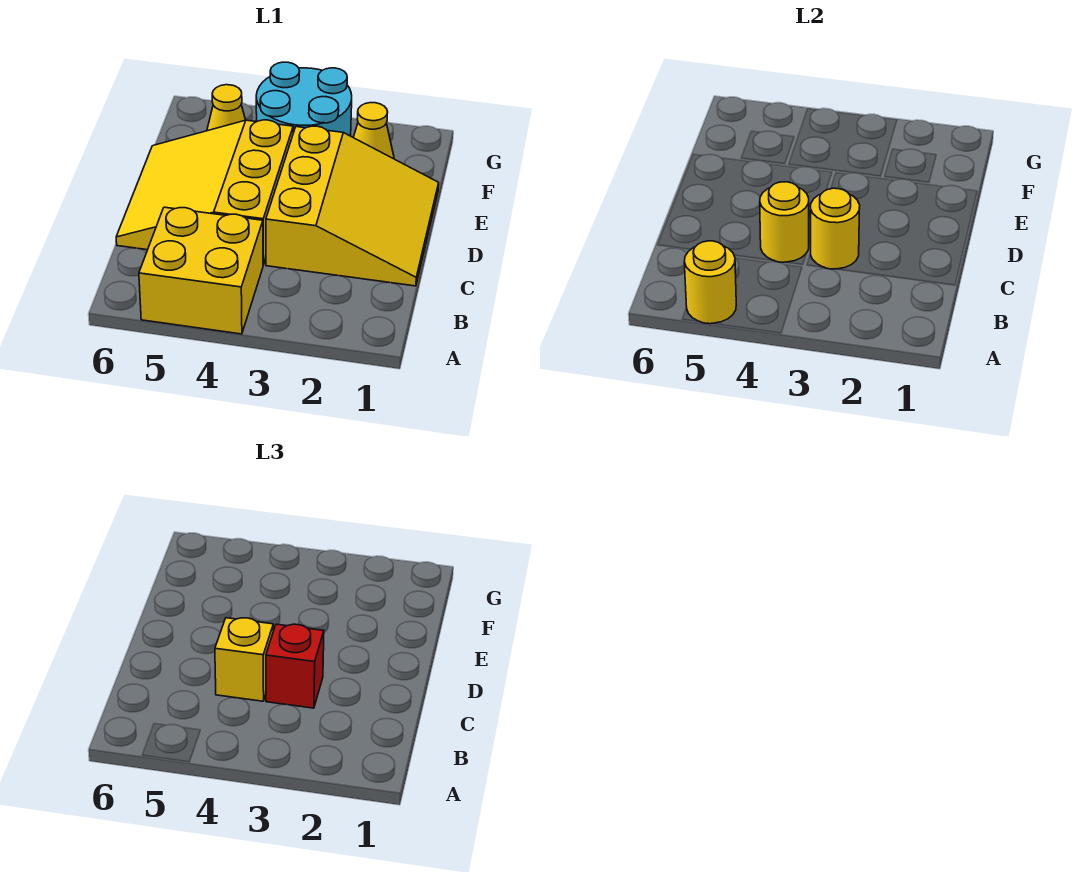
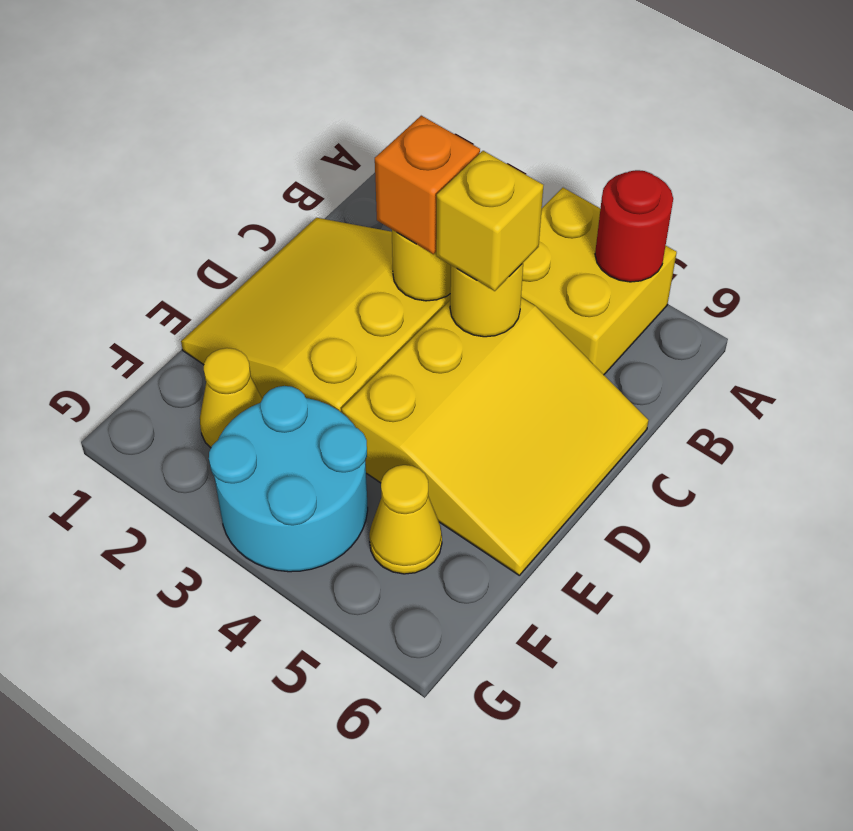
yellow 1x1 round brick [684,241,736,324] -> red 1x1 round brick [595,170,673,282]
red 1x1 brick [266,624,324,708] -> orange 1x1 brick [375,116,480,254]

